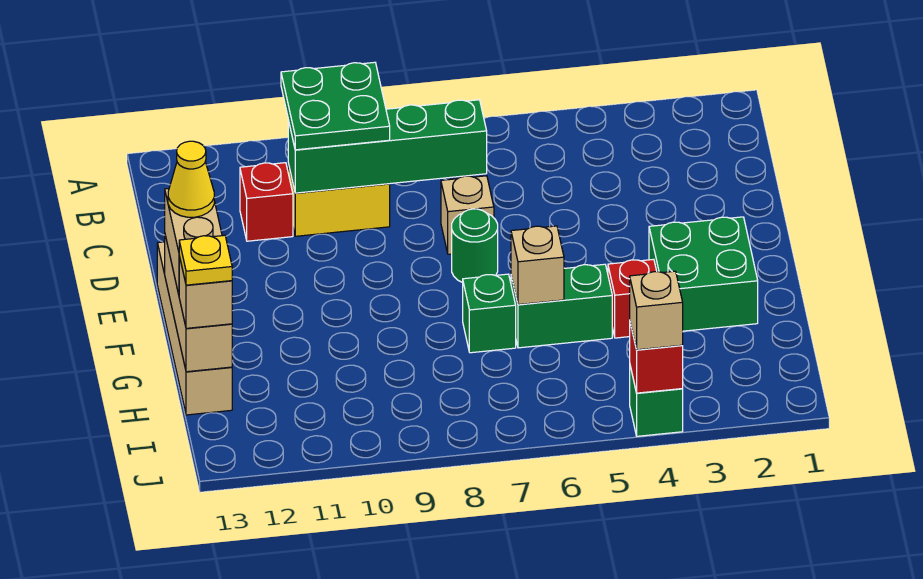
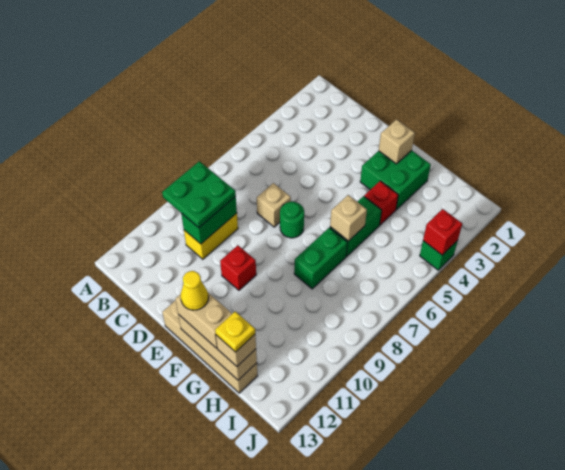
green 1x4 brick [288,100,487,193] -> green 1x2 brick [181,197,237,244]
red 1x1 brick [240,163,293,241] -> red 1x1 brick moved to [220,245,256,290]
green 1x1 brick [463,274,516,353] -> green 1x2 brick [294,228,348,289]
tan 1x1 brick [630,271,683,350] -> tan 1x1 brick moved to [379,119,415,164]

